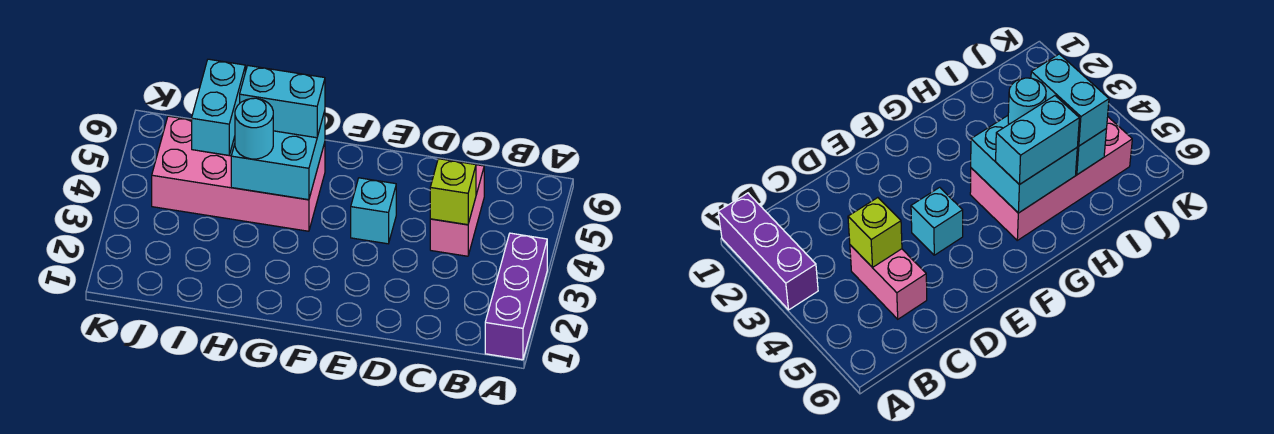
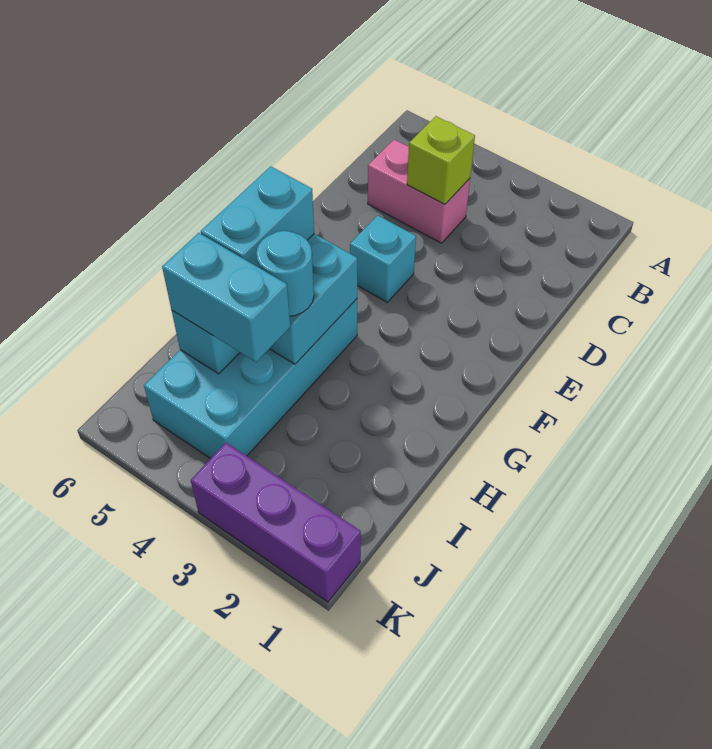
purple 1x3 brick [485,233,547,360] -> purple 1x3 brick moved to [191,443,361,602]
pink 2x4 brick [152,116,325,231] -> cyan 2x4 brick [144,299,357,459]

